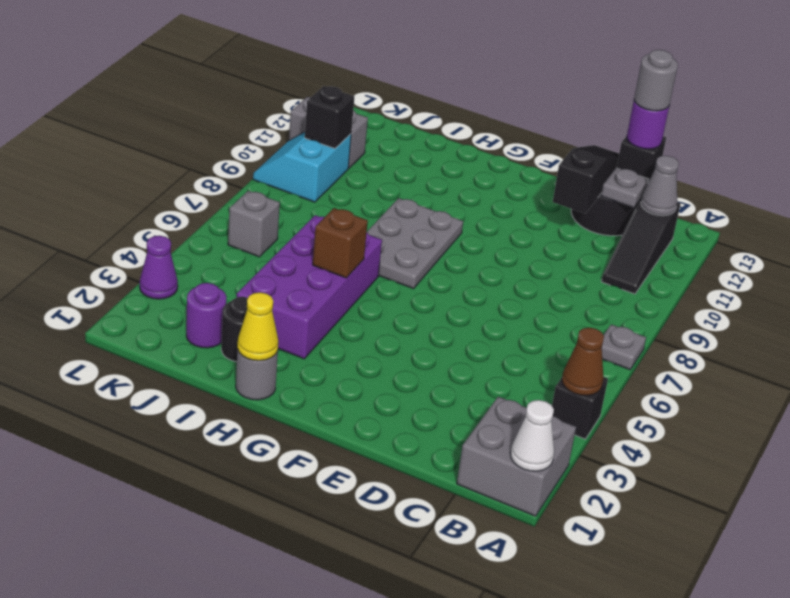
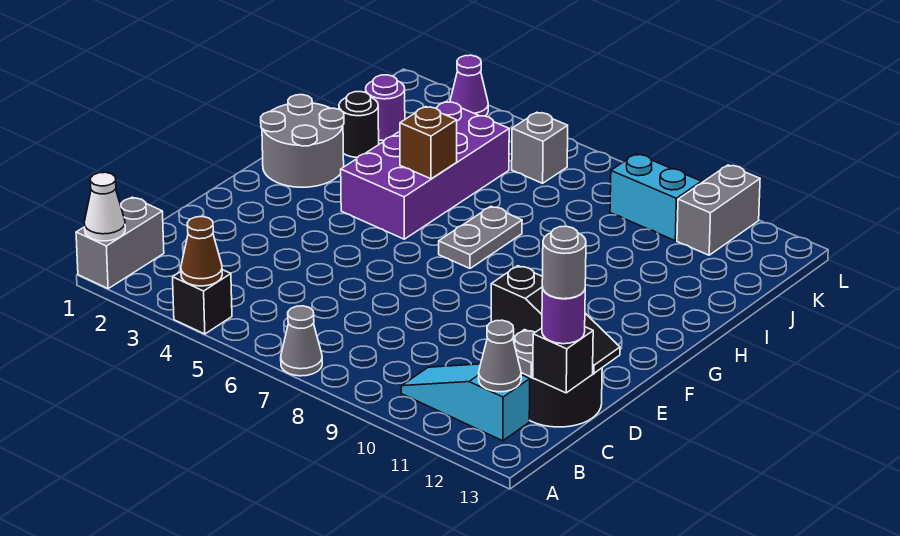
grey 2x2 brick [457,397,576,516] -> grey 1x2 brick [76,197,164,289]
grey 1x1 plate [602,324,646,370] -> grey 1x1 cone [281,306,322,376]
black 1x3 slope [601,202,681,294] -> cyan 1x3 slope [401,364,530,441]
grey 2x3 plate [367,198,463,289] -> grey 1x2 plate [439,206,522,268]
grey 1x1 round brick [236,349,278,400] -> grey 2x2 round brick [261,95,344,187]
yellow 1x1 cone [237,292,278,361] -> none
purple 2x4 brick [237,215,382,359] -> purple 2x4 brick turned to [341,102,509,239]
black 1x1 brick [305,86,354,148] -> none

